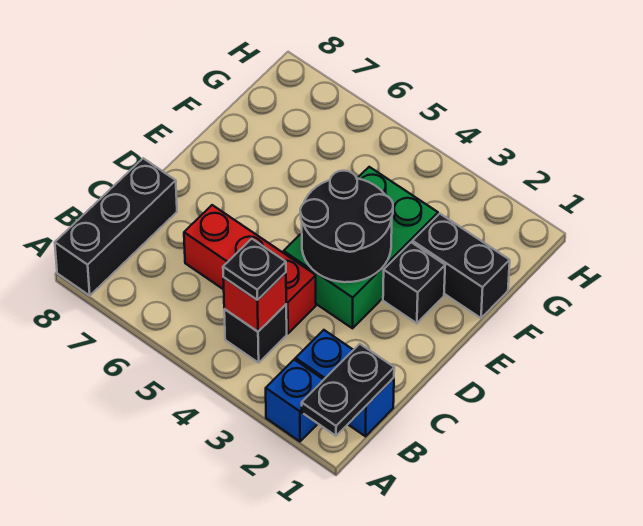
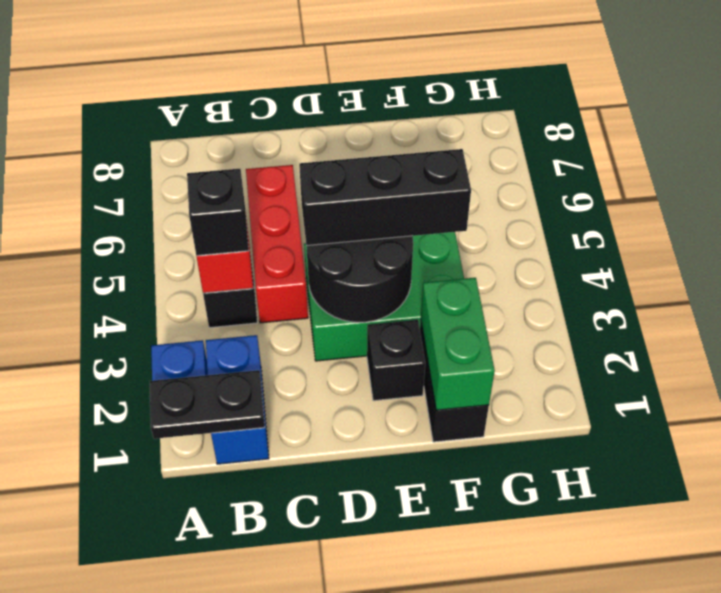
black 1x3 brick [55,158,177,296] -> black 1x3 brick moved to [299,149,471,246]
black 1x1 plate [223,239,286,300] -> black 1x1 brick [187,169,249,256]
none -> green 1x2 brick [421,278,495,410]

